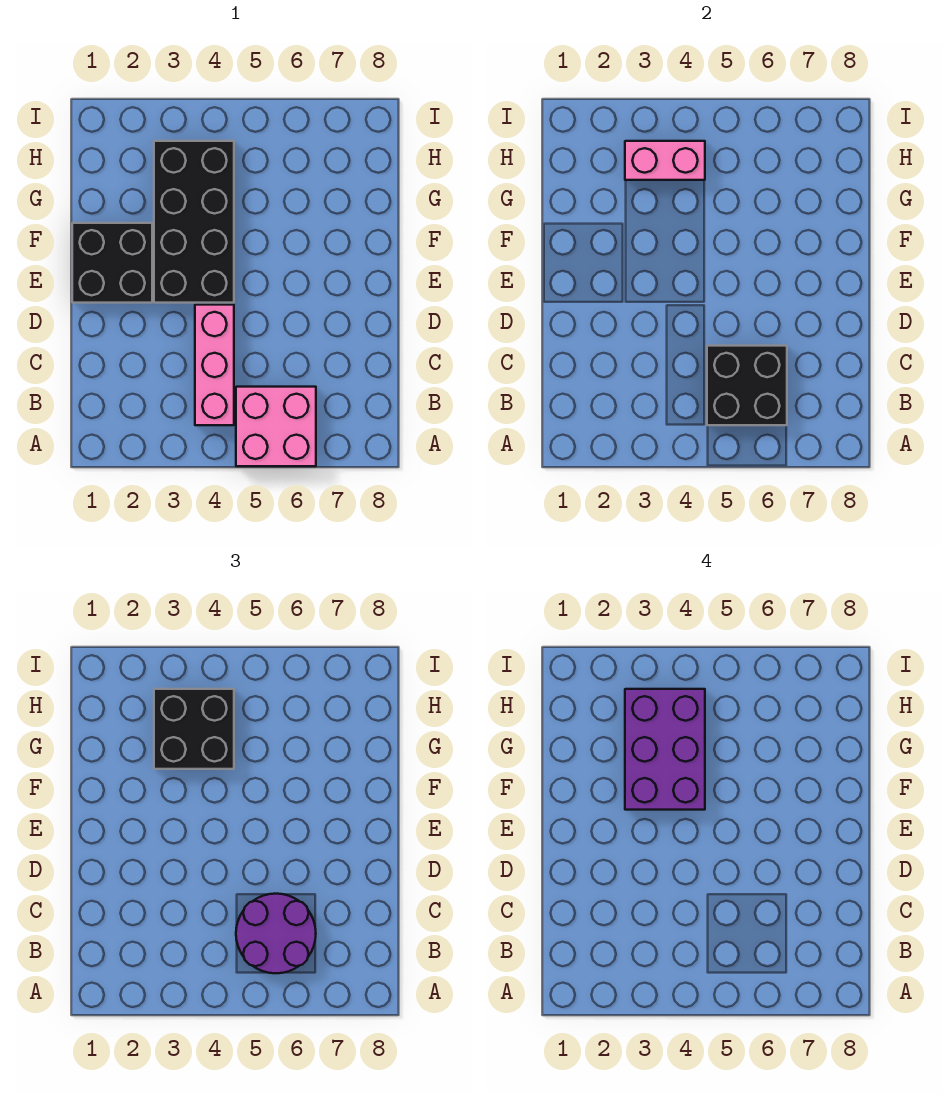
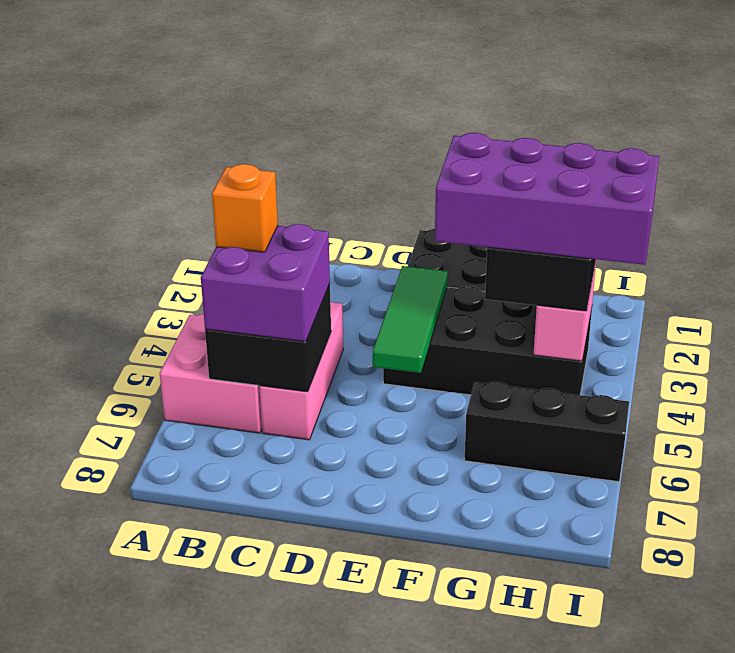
pink 1x3 brick [195,305,234,425] -> pink 1x3 brick turned to [260,302,343,440]
purple 2x2 round brick [236,894,316,973] -> purple 2x2 brick [201,224,330,341]
none -> orange 1x1 brick [212,164,278,252]
none -> green 1x3 tile [373,266,448,373]
purple 2x3 brick [625,689,705,810] -> purple 2x4 brick [435,133,659,265]
none -> black 1x3 brick [464,382,629,482]

